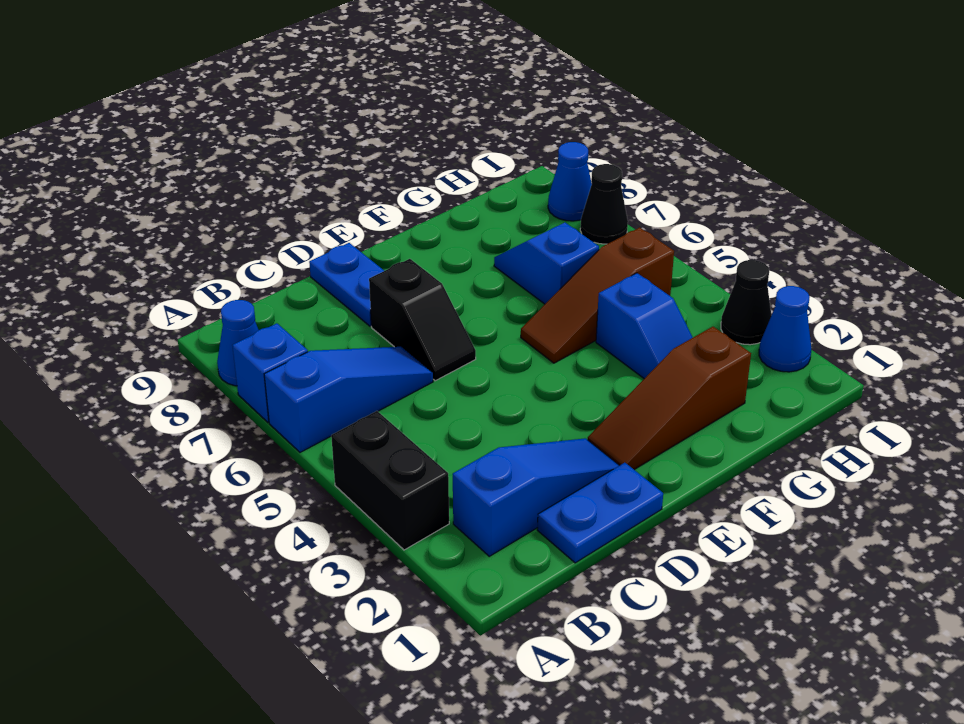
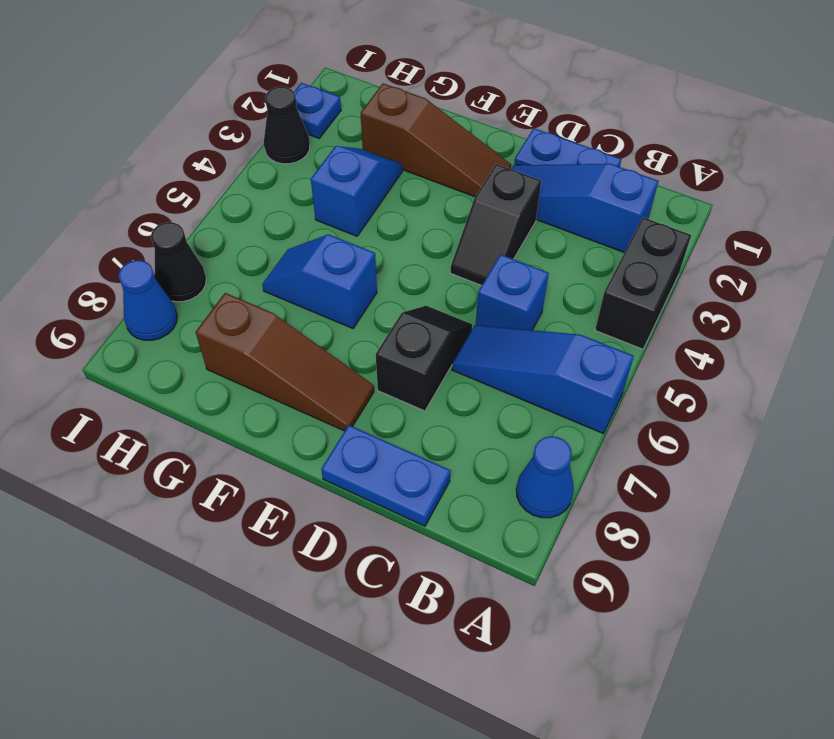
blue 1x1 brick [232,323,308,422] -> blue 1x1 brick moved to [476,254,549,330]
none -> black 1x2 slope [450,164,541,286]
blue 1x2 plate [309,243,384,326] -> blue 1x2 plate turned to [321,425,451,526]
brown 1x3 slope [521,227,674,363] -> brown 1x3 slope moved to [196,293,374,431]
blue 1x2 slope [494,223,599,304] -> blue 1x2 slope turned to [262,234,377,328]
blue 1x1 cone [759,286,811,372] -> blue 1x1 plate [294,83,341,138]

